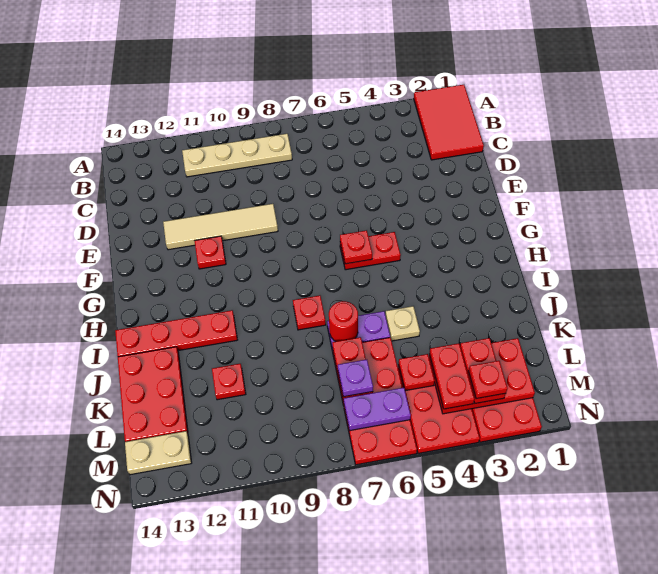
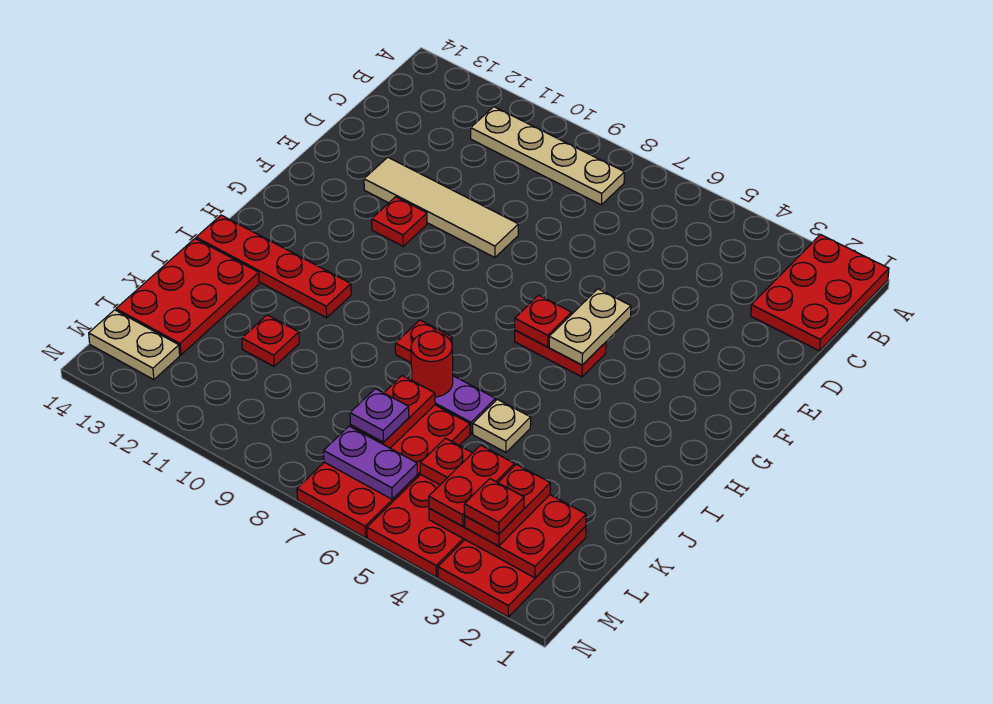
red 2x3 tile [414,85,484,160] -> red 2x3 plate [751,235,889,351]
none -> tan 1x2 plate [549,289,631,365]

